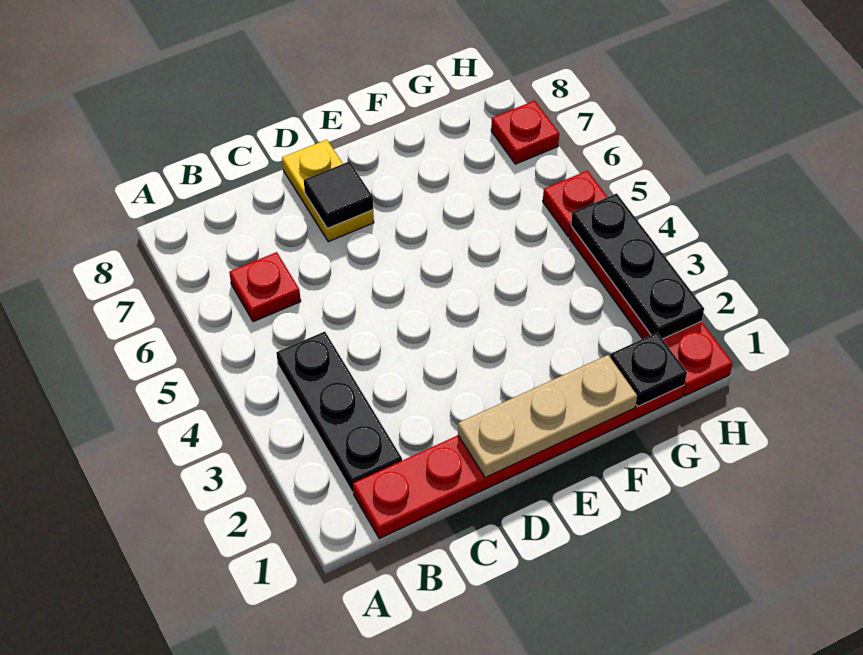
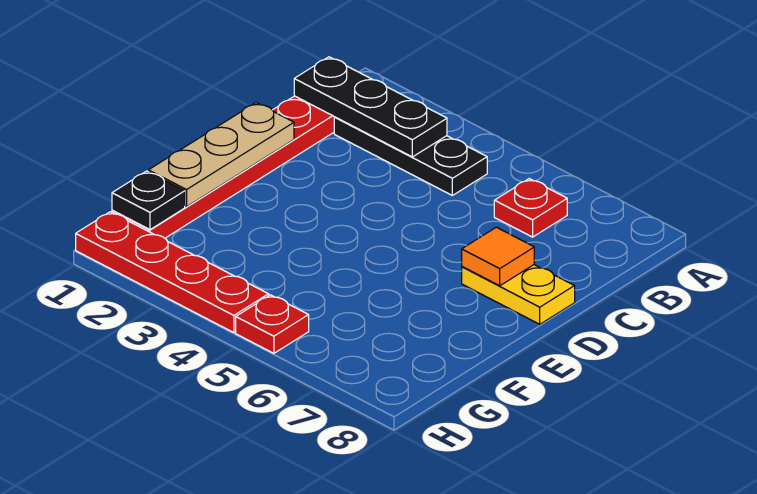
black 1x1 tile [304,161,373,228] -> orange 1x1 tile [462,227,534,286]
black 1x3 plate [571,194,704,339] -> black 1x3 plate moved to [294,57,447,157]
red 1x1 plate [491,101,559,164] -> none

